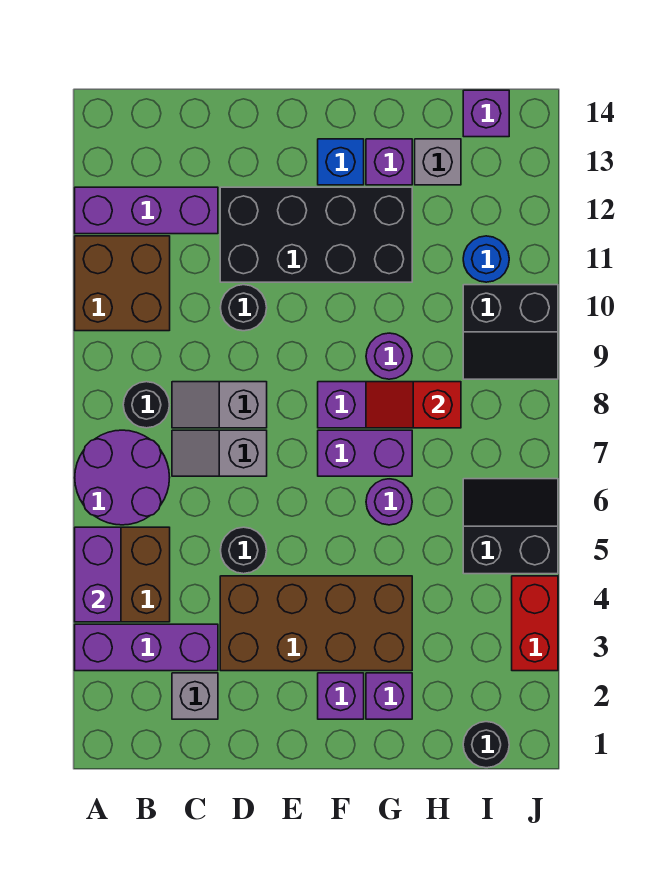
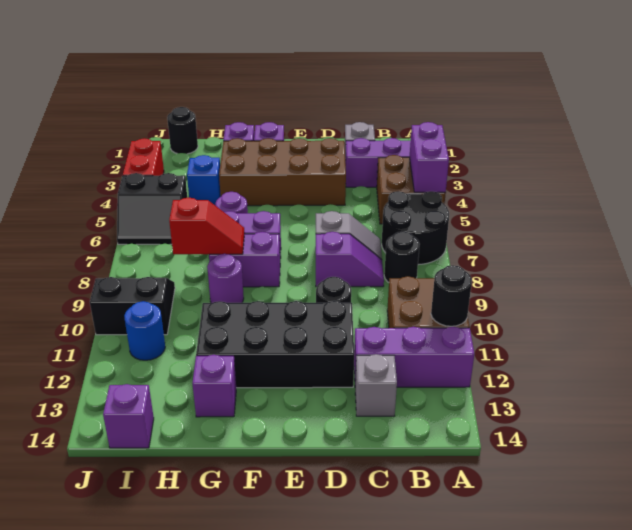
purple 2x2 round brick [75,430,170,525] -> black 2x2 round brick [382,191,449,265]
grey 1x2 slope [172,382,267,428] -> purple 1x2 slope [316,232,384,287]
black 1x1 round brick [220,527,267,574] -> black 1x1 round brick moved to [431,265,472,326]
blue 1x1 brick [318,139,364,185] -> blue 1x1 brick moved to [187,155,221,206]
grey 1x1 brick [415,139,461,185] -> grey 1x1 brick moved to [355,354,397,416]

